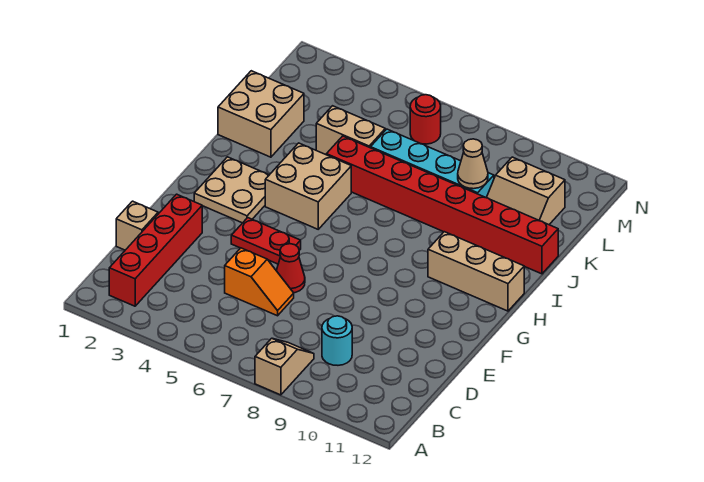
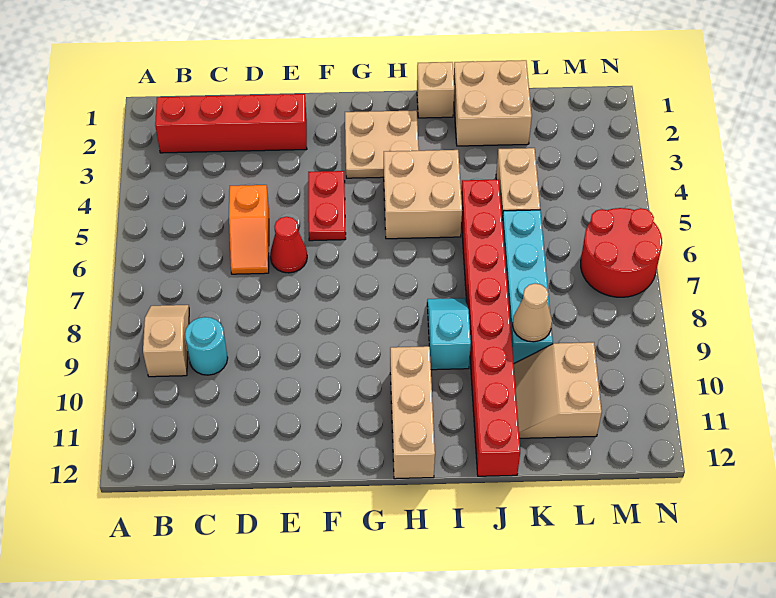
tan 1x2 slope [255,338,314,395] -> tan 1x2 slope turned to [143,305,189,377]
tan 1x1 brick [116,201,158,250] -> tan 1x1 brick moved to [417,62,454,118]
none -> cyan 1x2 slope [427,298,471,370]
red 1x1 round brick [410,95,441,144] -> red 2x2 round brick [581,208,662,297]

